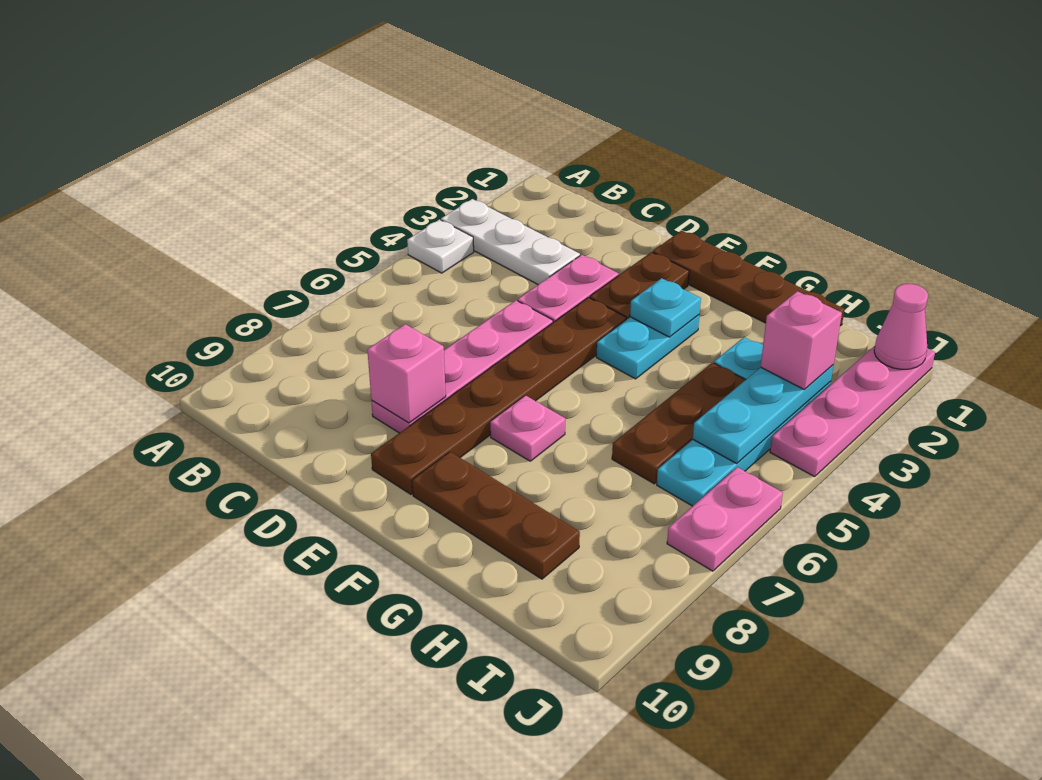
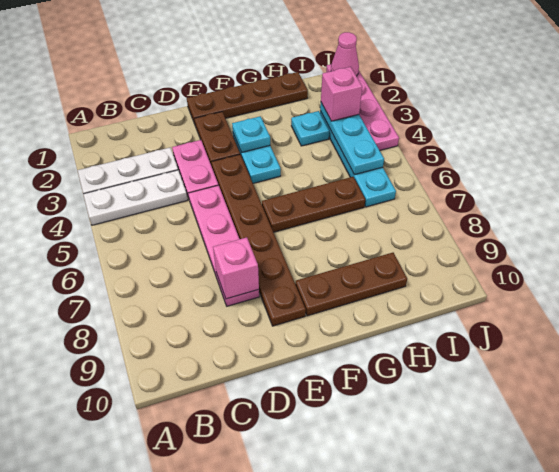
white 1x1 plate [407,220,474,273] -> white 1x3 plate [83,170,188,225]
pink 1x1 plate [490,395,565,461] -> none
brown 1x3 plate [612,363,745,484] -> brown 1x3 plate turned to [262,177,365,232]
pink 1x2 plate [667,467,783,571] -> none

